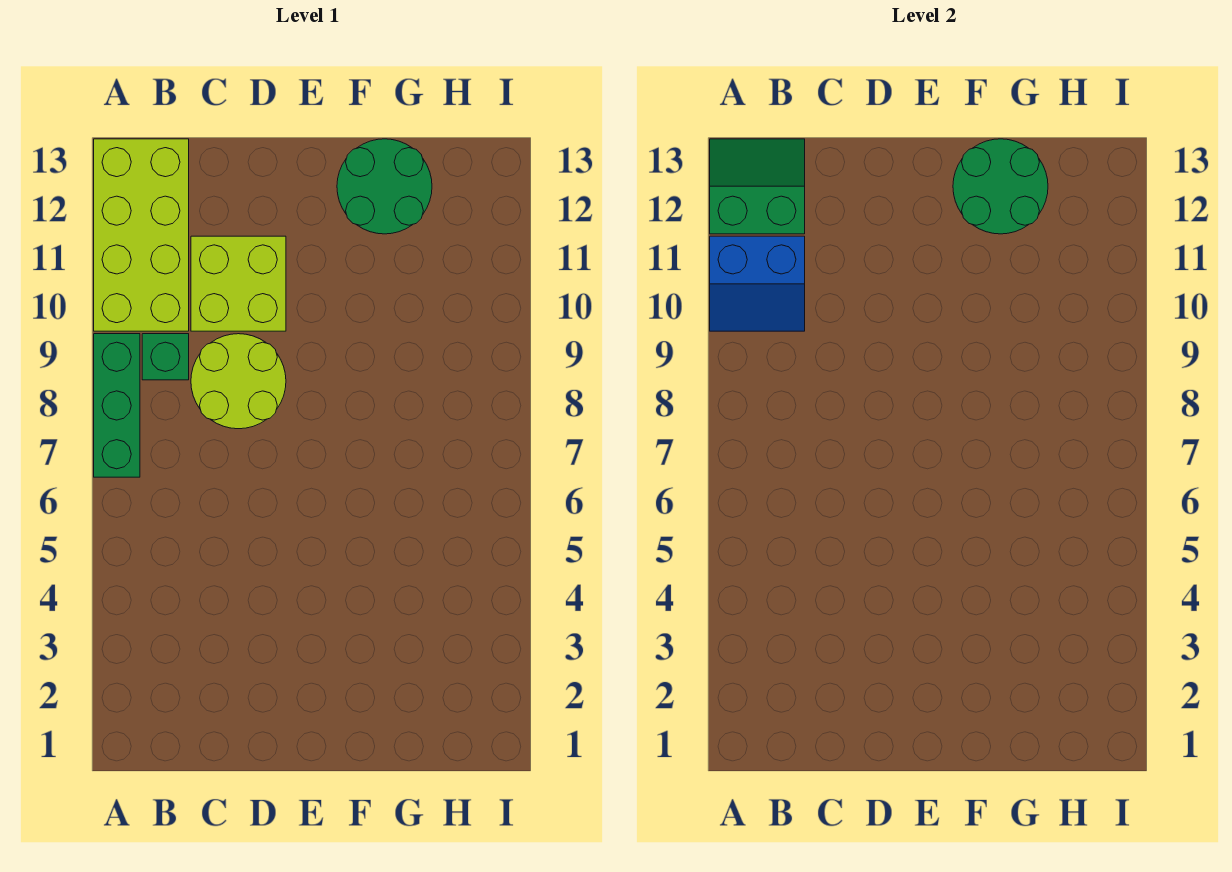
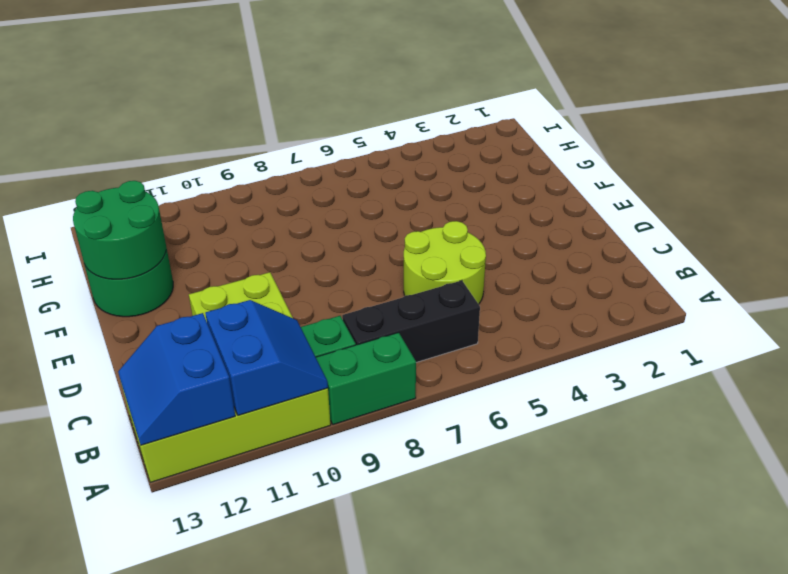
green 1x3 brick [94,334,140,477] -> green 1x2 brick [316,332,416,425]
green 2x2 slope [710,139,805,234] -> blue 2x2 slope [118,313,235,445]
none -> black 1x3 brick [342,281,480,362]
lime 2x2 round brick [191,334,286,429] -> lime 2x2 round brick moved to [404,221,486,304]

